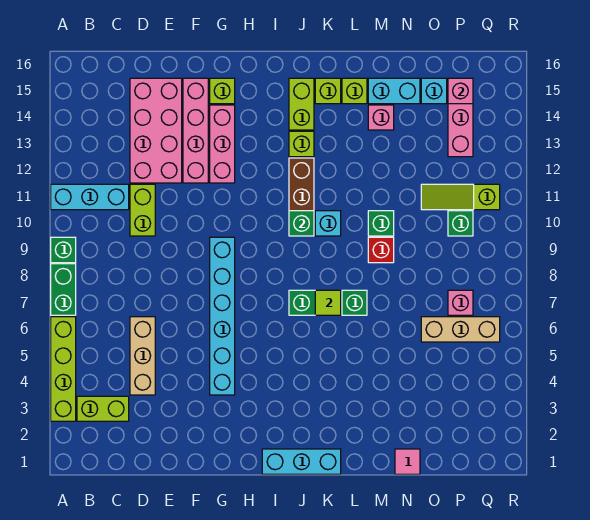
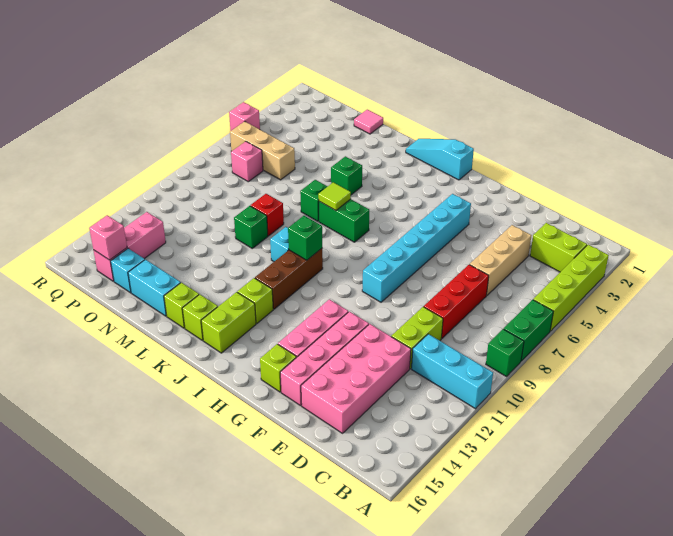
none -> red 1x3 brick [424,265,489,338]
cyan 1x3 brick [262,449,341,474] -> cyan 1x3 slope [406,139,474,180]
pink 1x1 brick [368,105,394,130] -> pink 1x1 brick moved to [229,102,260,131]
lime 1x3 slope [421,184,500,210] -> none
green 1x1 brick [448,211,473,236] -> green 1x1 brick moved to [331,156,362,195]

